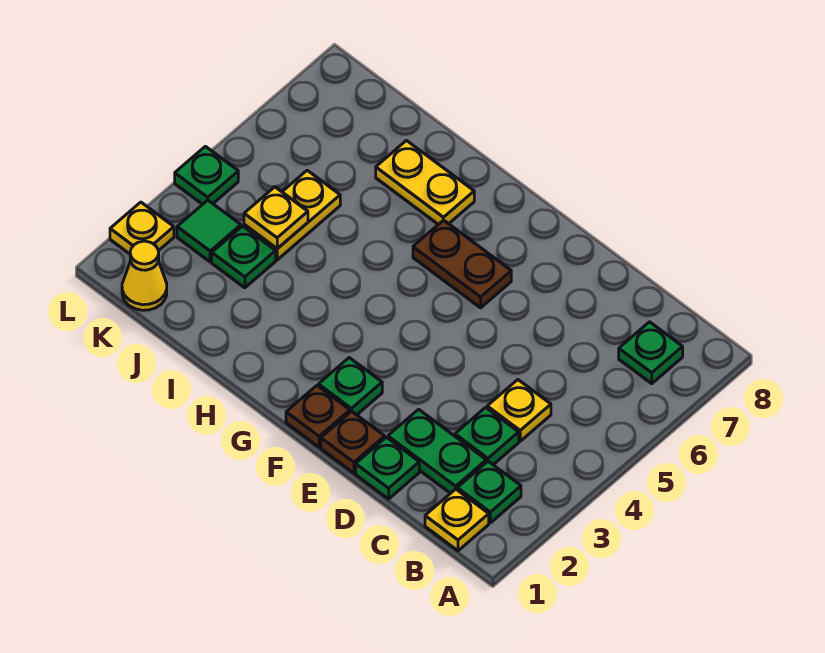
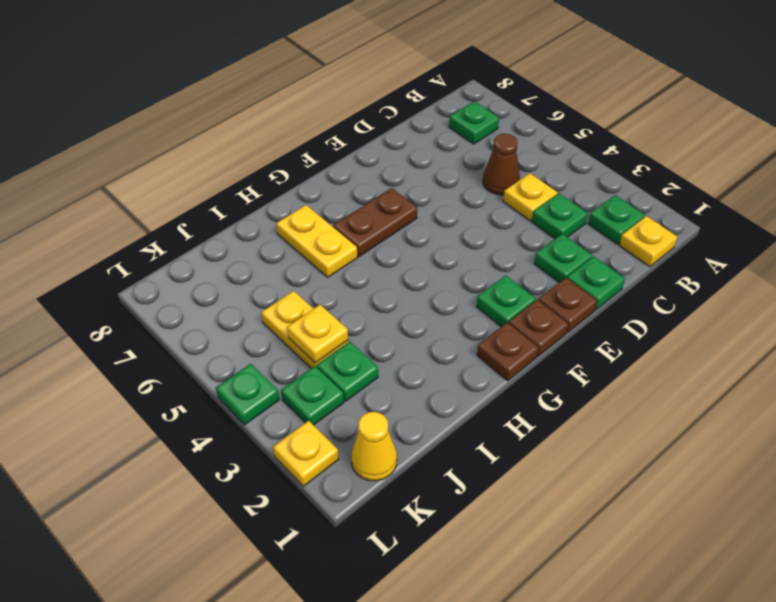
green 1x2 plate [388,409,486,493] -> green 1x1 plate [534,234,592,283]
none -> brown 1x1 cone [483,134,520,195]
none -> brown 1x1 plate [477,323,539,381]
yellow 1x2 plate [376,141,474,224] -> yellow 1x2 plate turned to [276,205,357,277]
green 1x1 tile [177,200,241,262] -> green 1x1 plate [281,366,344,425]

